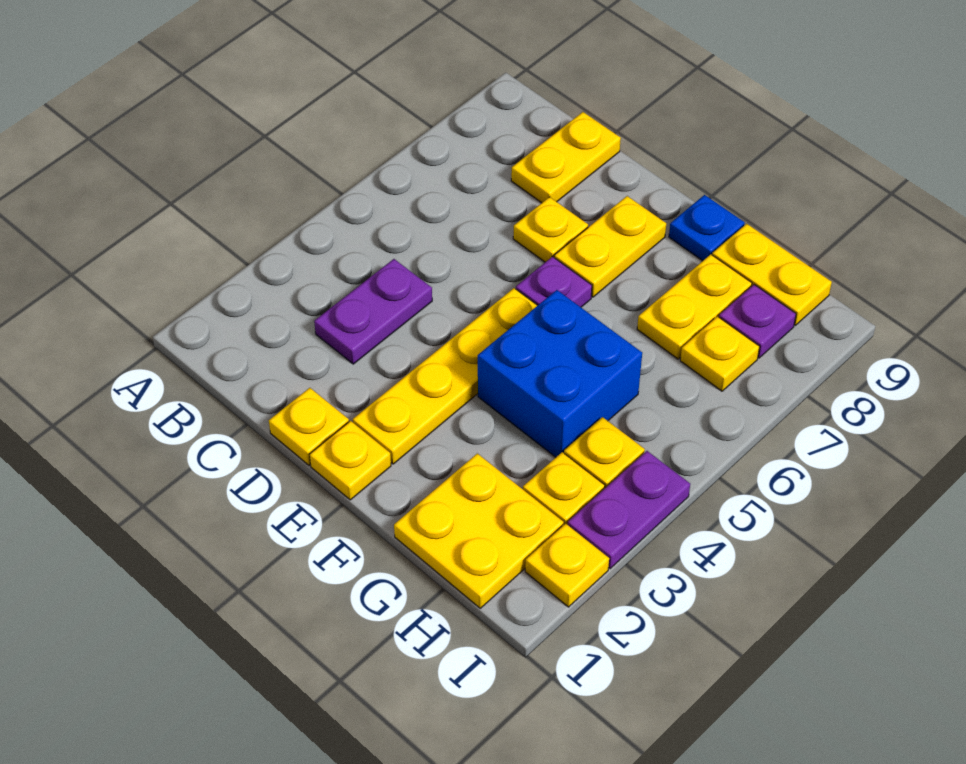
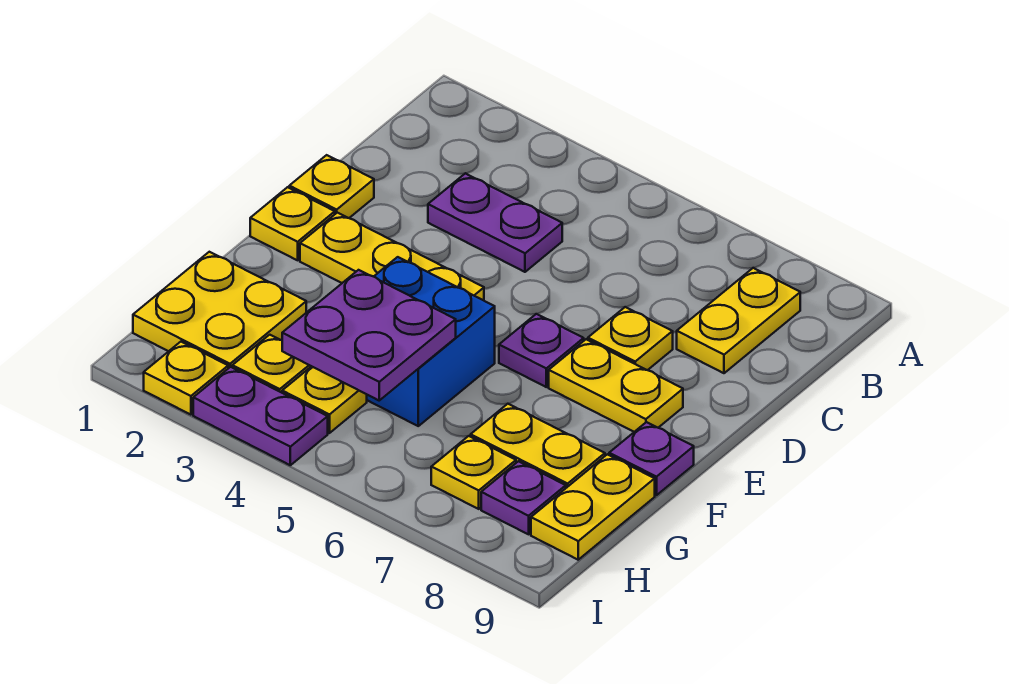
yellow 1x2 plate [511,112,621,203] -> yellow 1x2 plate turned to [677,268,800,373]
yellow 1x4 plate [353,288,538,464] -> yellow 1x3 plate [300,213,484,300]
blue 1x1 plate [669,195,745,261] -> purple 1x1 plate [609,422,694,495]
none -> purple 2x2 plate [282,270,456,400]

